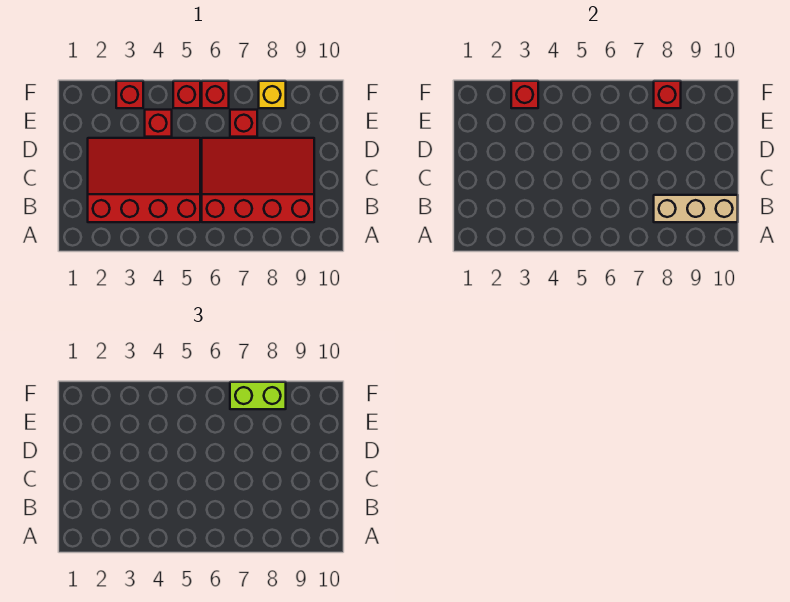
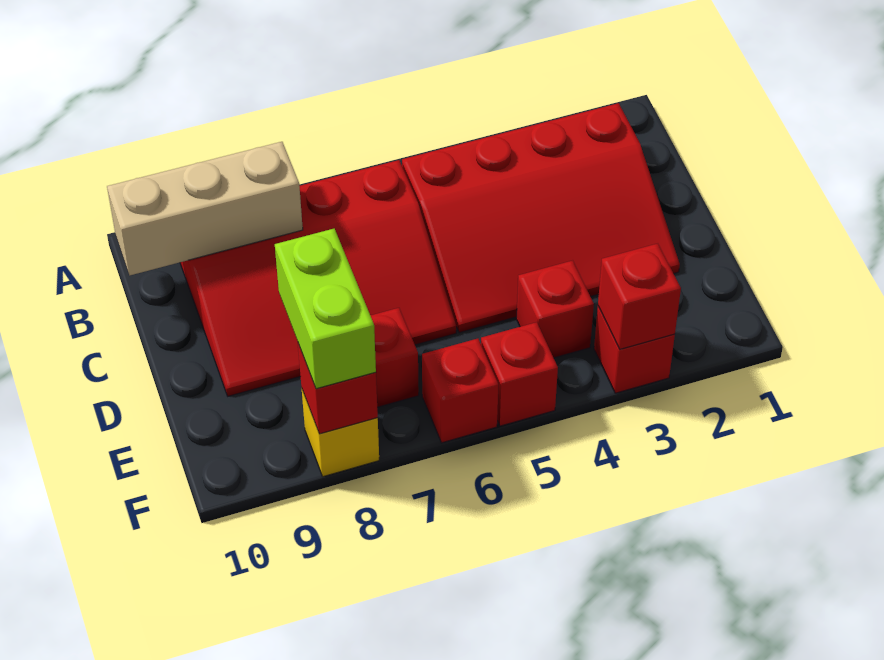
lime 1x2 brick [230,382,286,409] -> lime 1x2 brick turned to [275,229,376,389]

